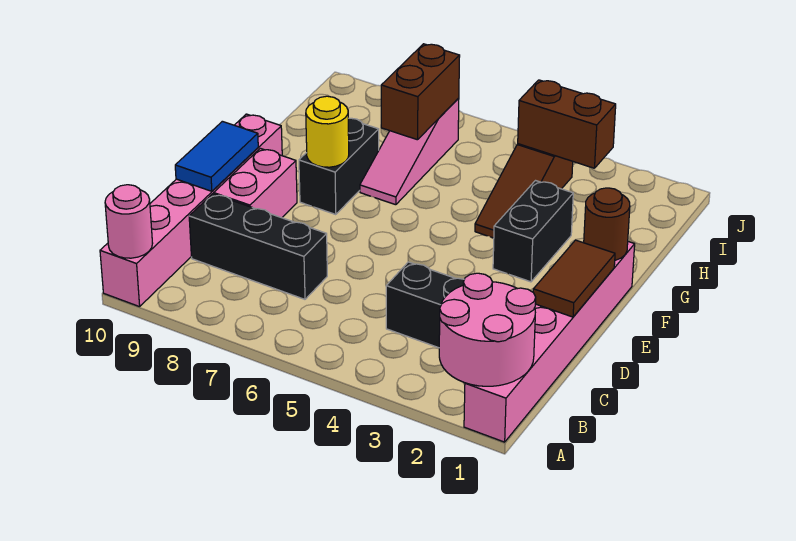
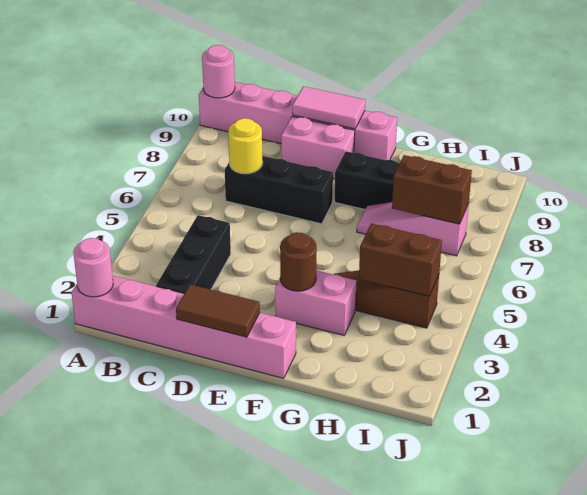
pink 2x2 round brick [439,273,536,386] -> pink 1x1 round brick [73,238,113,297]
black 1x3 brick [189,194,327,299] -> black 1x3 brick turned to [225,156,333,224]
blue 1x2 tile [175,121,258,191] -> pink 1x2 tile [293,86,365,129]
brown 1x1 round brick [584,188,630,260] -> brown 1x1 round brick moved to [280,232,317,291]
black 1x2 brick [493,181,573,282] -> pink 1x2 brick [275,270,356,335]
yellow 1x1 round brick [306,96,349,167] -> yellow 1x1 round brick moved to [228,118,263,174]
brown 1x2 brick [518,80,616,168] -> brown 1x2 brick turned to [359,224,442,296]

